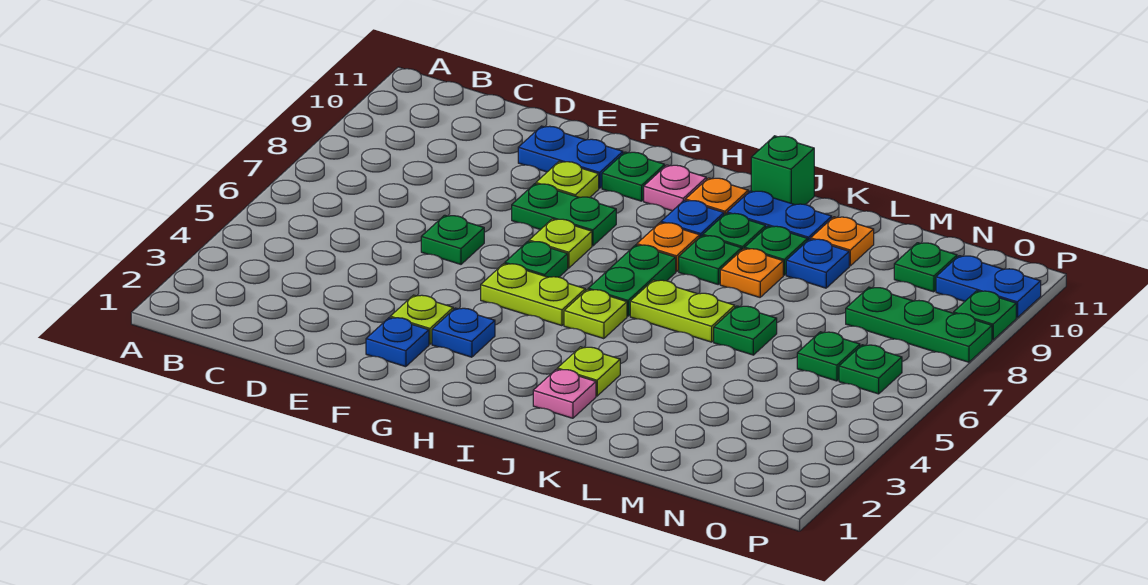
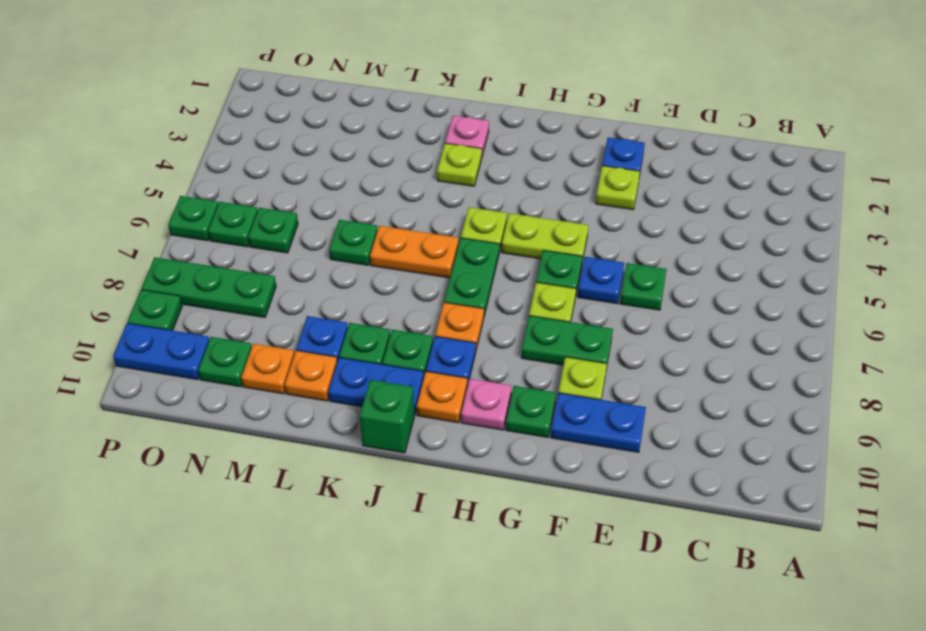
blue 1x1 plate [432,308,495,357] -> blue 1x1 plate moved to [578,257,624,304]
lime 1x2 plate [630,280,735,342] -> orange 1x2 plate [370,226,459,278]
green 1x1 plate [679,236,742,284] -> green 1x1 plate moved to [168,196,218,241]
orange 1x1 plate [720,248,783,297] -> orange 1x1 plate moved to [241,344,294,394]

